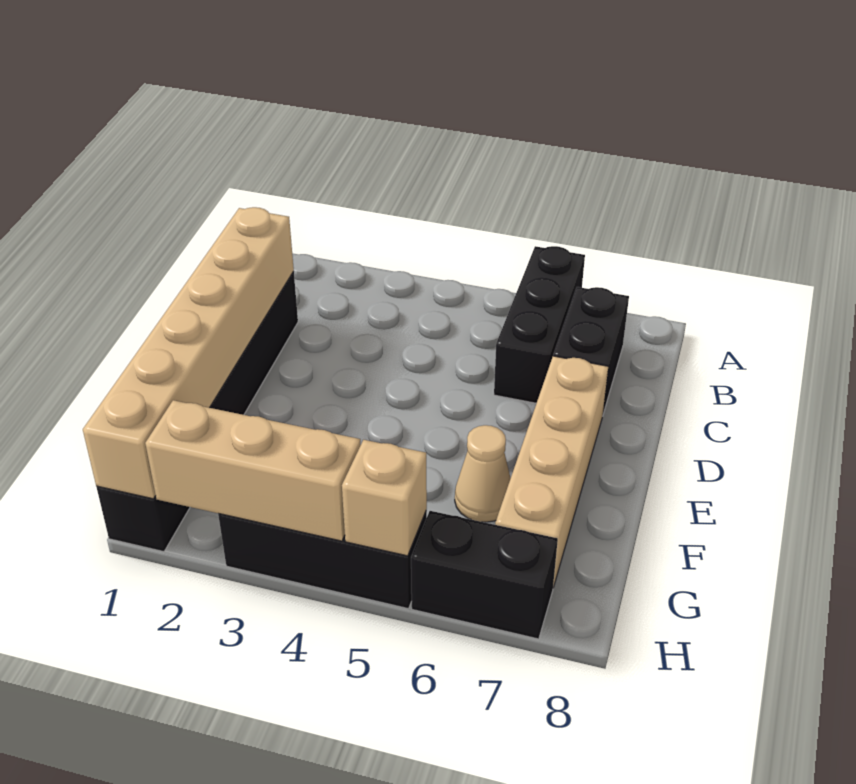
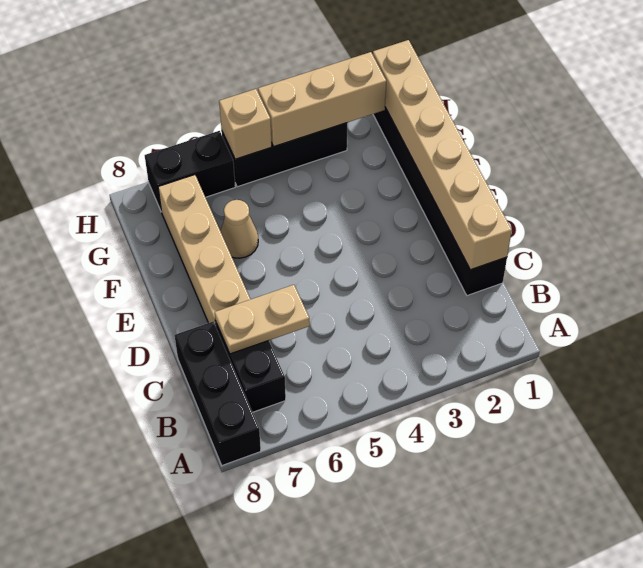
black 1x3 brick [494,246,585,403] -> black 1x3 brick moved to [175,322,261,465]
none -> tan 1x2 plate [215,285,310,354]

